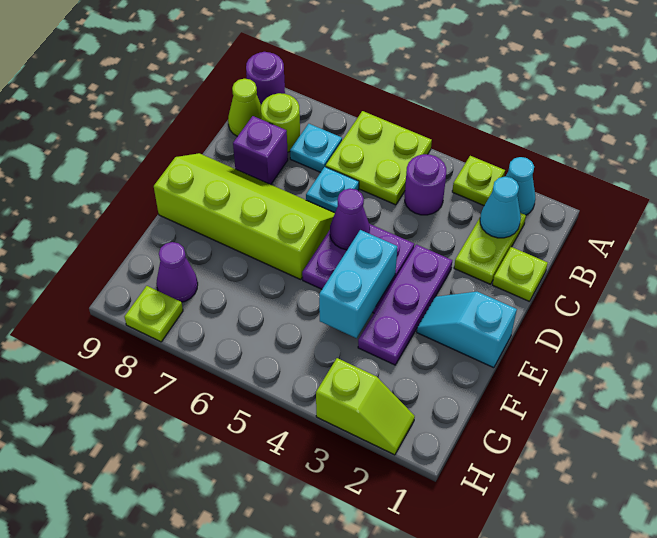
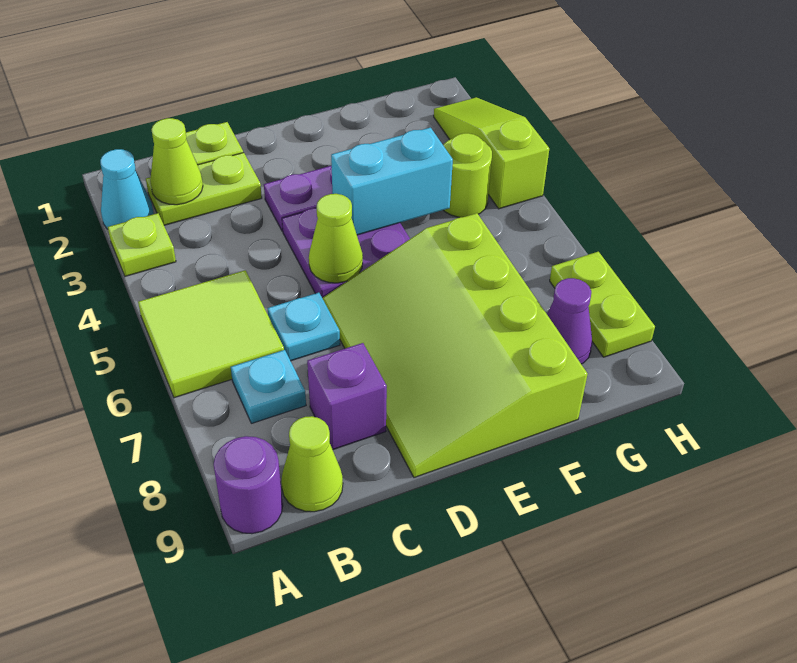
lime 2x2 plate [326,111,432,205] -> lime 2x2 tile [138,270,284,398]
cyan 1x1 cone [480,177,521,238] -> lime 1x1 cone [150,118,203,205]
purple 1x1 round brick [405,154,446,215] -> none
lime 1x1 round brick [261,93,300,152] -> lime 1x1 round brick moved to [443,133,492,217]
purple 1x1 cone [330,188,370,250] -> lime 1x1 cone [309,194,363,283]
lime 2x4 slope [154,153,335,280] -> lime 3x4 slope [322,213,587,478]
cyan 1x2 slope [417,292,517,368] -> none
lime 1x2 slope [316,358,415,455] -> lime 1x3 slope [434,97,549,209]
lime 1x1 plate [125,286,183,342] -> lime 1x2 plate [550,252,655,357]

